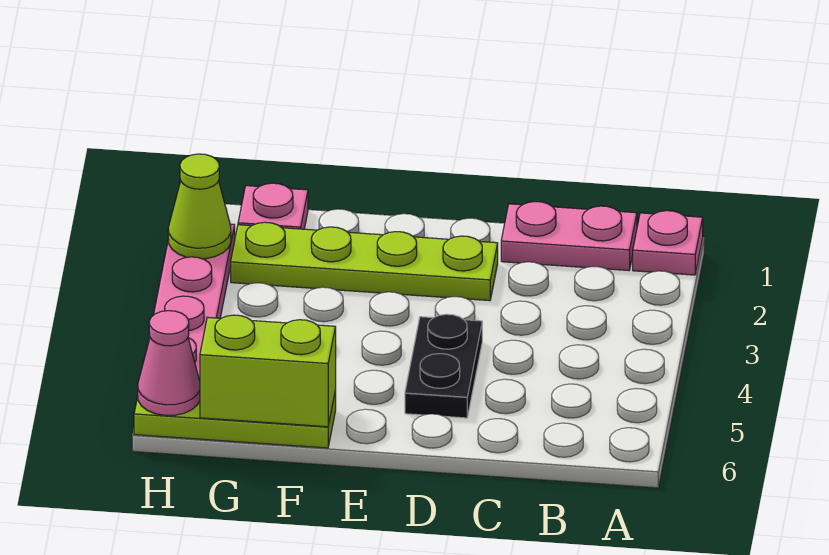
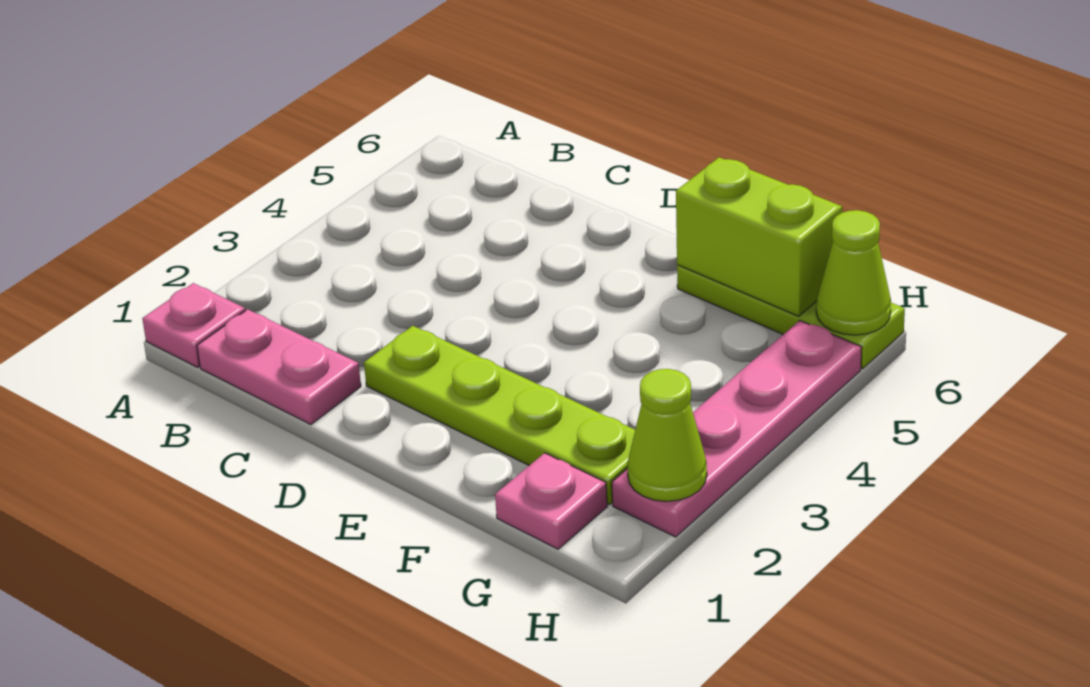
black 1x2 plate [405,314,482,418] -> none
pink 1x1 cone [138,311,200,416] -> lime 1x1 cone [816,210,891,335]

